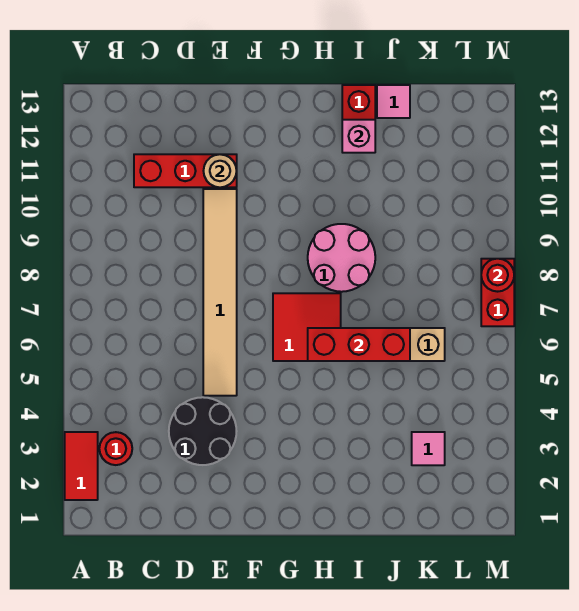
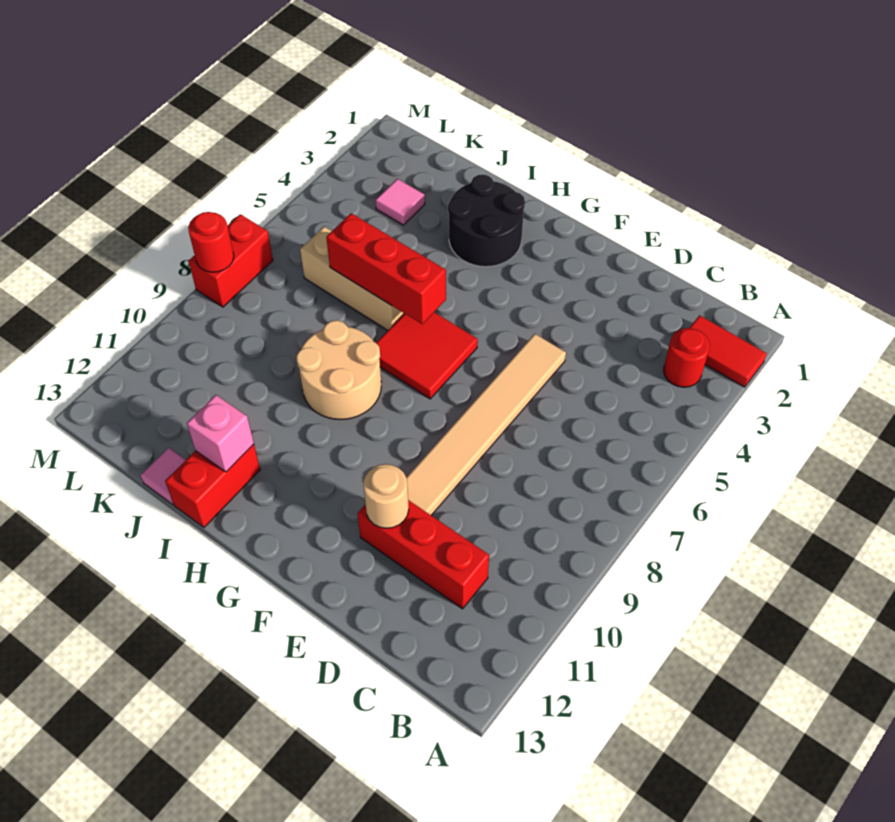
red 1x2 tile [65,432,98,500] -> red 1x2 tile turned to [690,315,767,387]
black 2x2 round brick [169,397,237,465] -> black 2x2 round brick moved to [448,174,525,267]
pink 2x2 round brick [308,224,375,292] -> tan 2x2 round brick [296,320,381,420]

